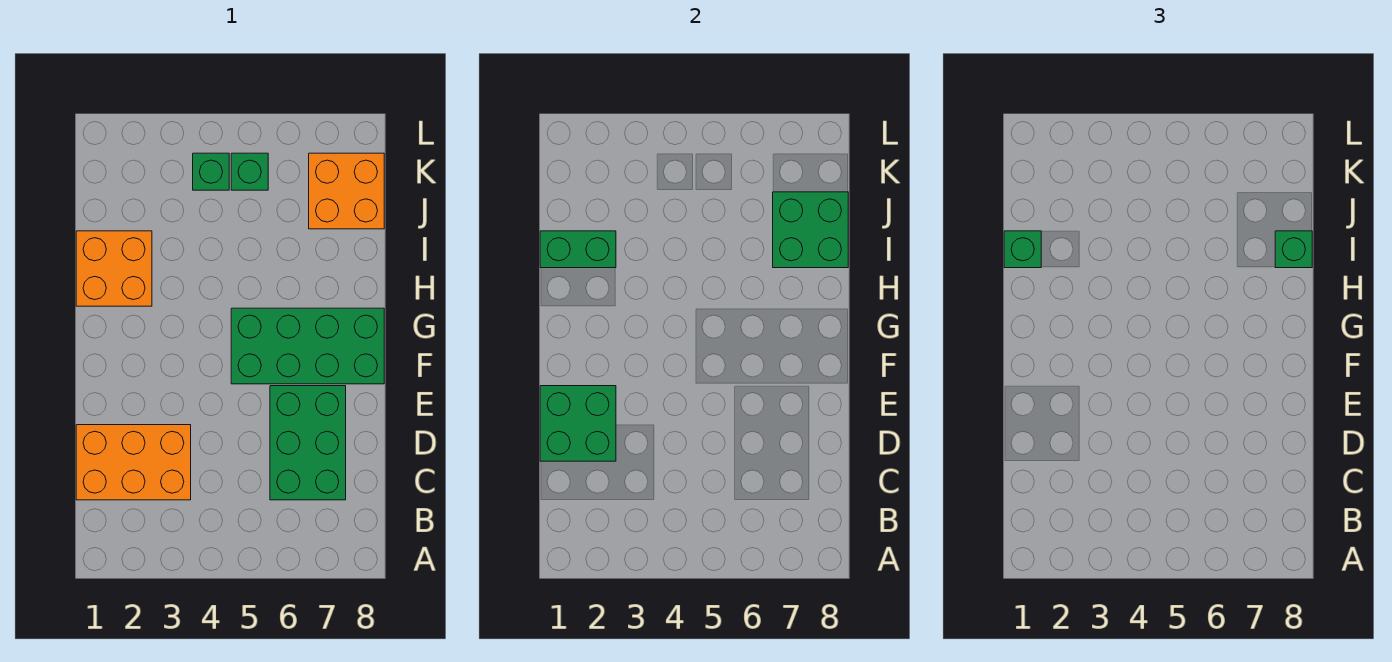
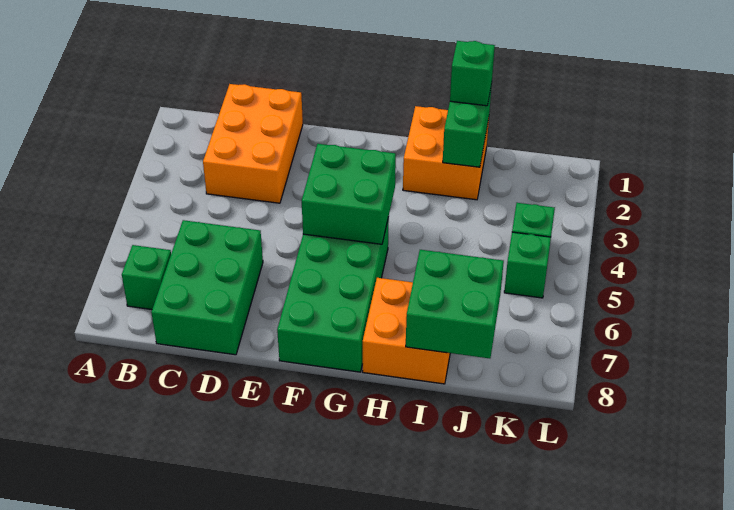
green 2x3 brick [270,386,346,500] -> green 2x3 brick turned to [151,220,263,355]
green 2x2 brick [540,386,616,461] -> green 2x2 brick moved to [302,144,396,244]
green 1x1 brick [1275,231,1312,268] -> green 1x1 brick moved to [122,245,171,309]
orange 2x2 brick [309,153,384,229] -> orange 2x2 brick moved to [363,278,450,384]

